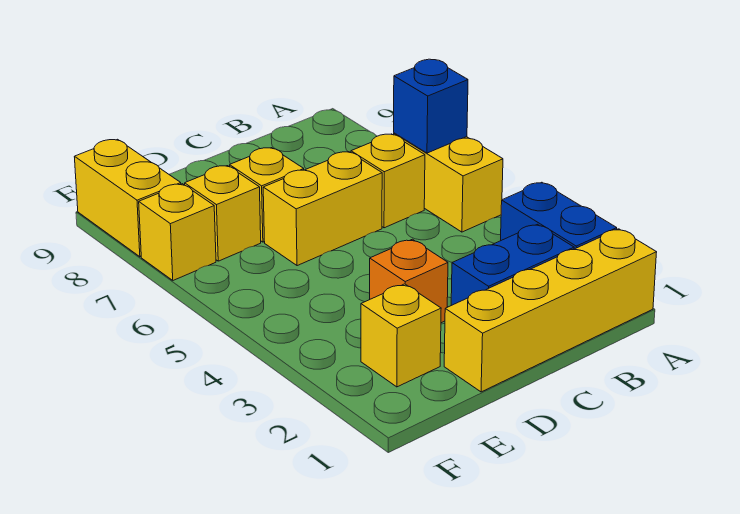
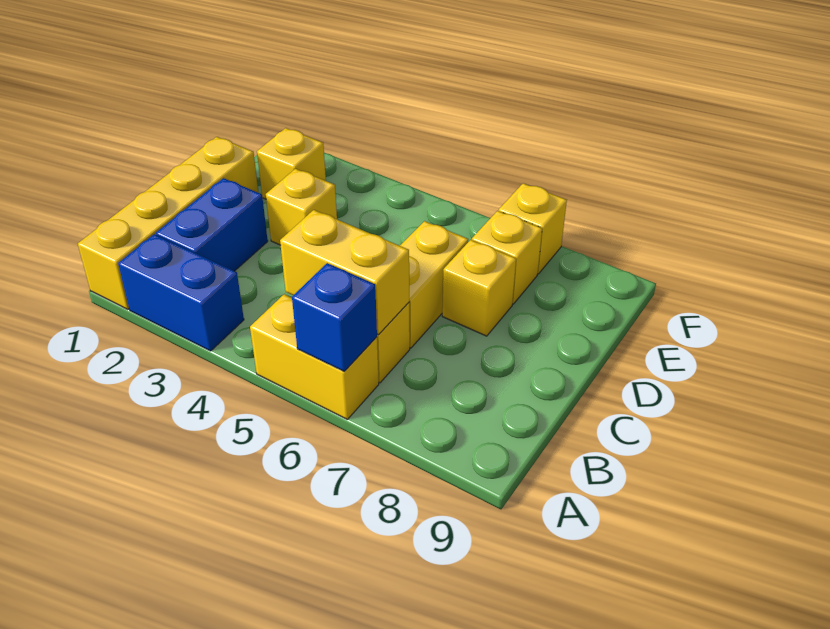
orange 1x1 brick [370,239,448,323] -> yellow 1x1 brick [266,169,337,245]
yellow 1x2 brick [75,139,181,257] -> yellow 1x2 brick moved to [280,210,409,335]

